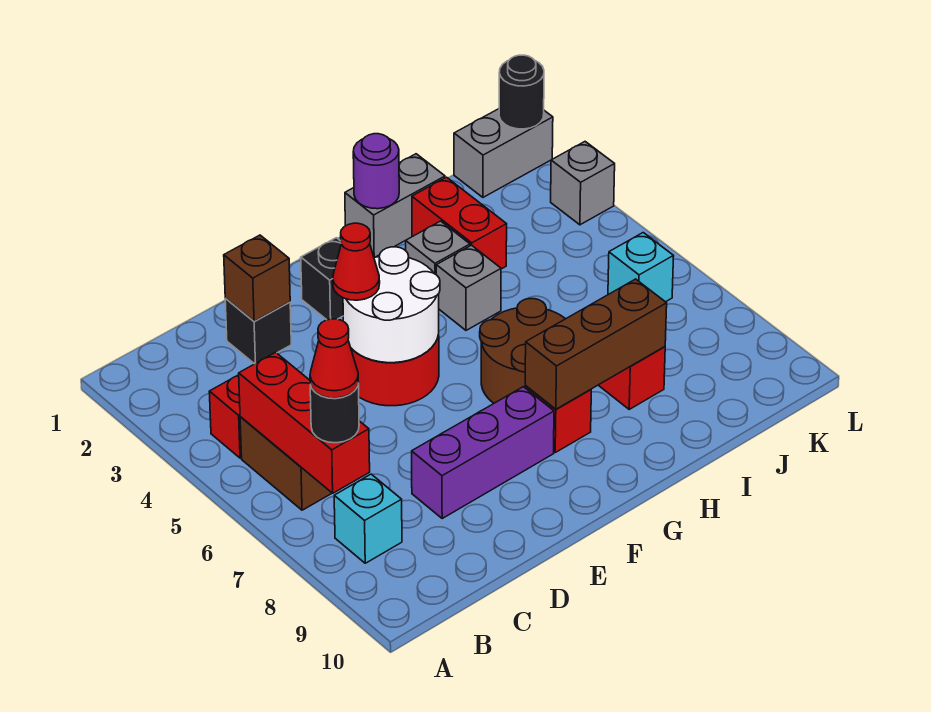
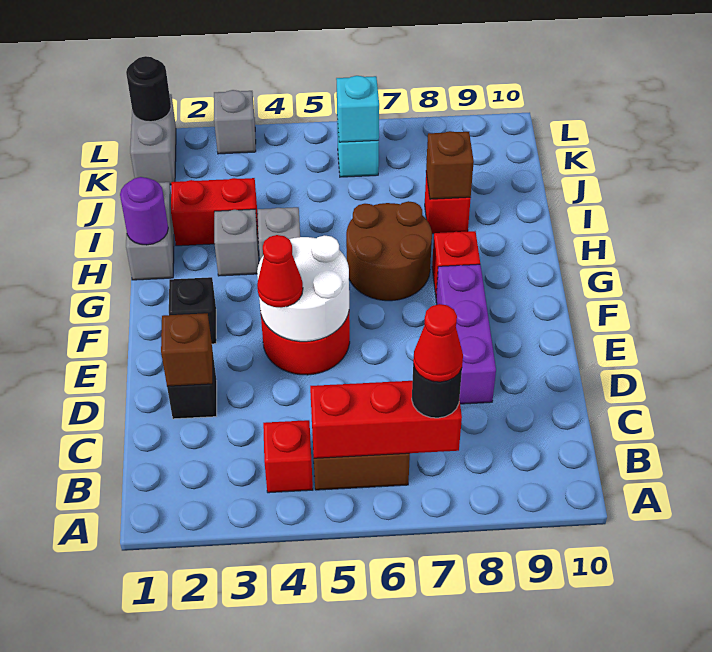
cyan 1x1 brick [334,474,402,563] -> cyan 1x1 brick moved to [336,76,379,142]
brown 1x3 brick [525,279,667,409] -> brown 1x1 brick [426,131,474,199]

